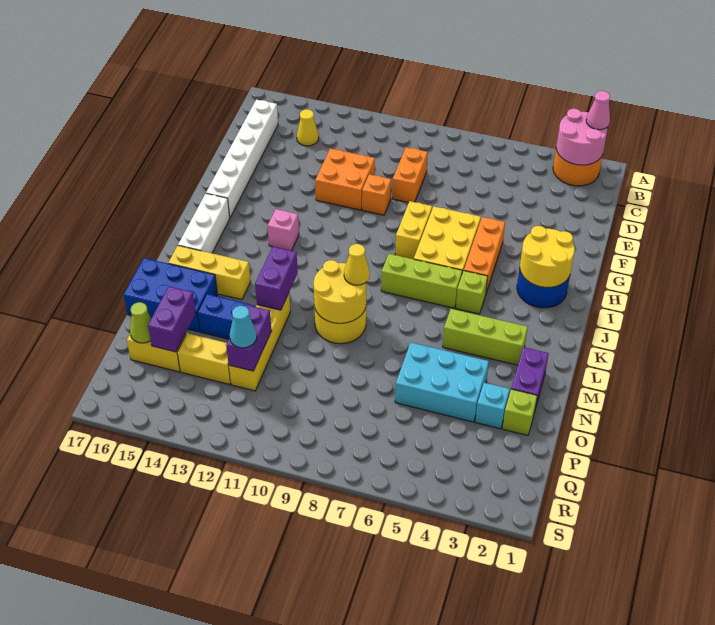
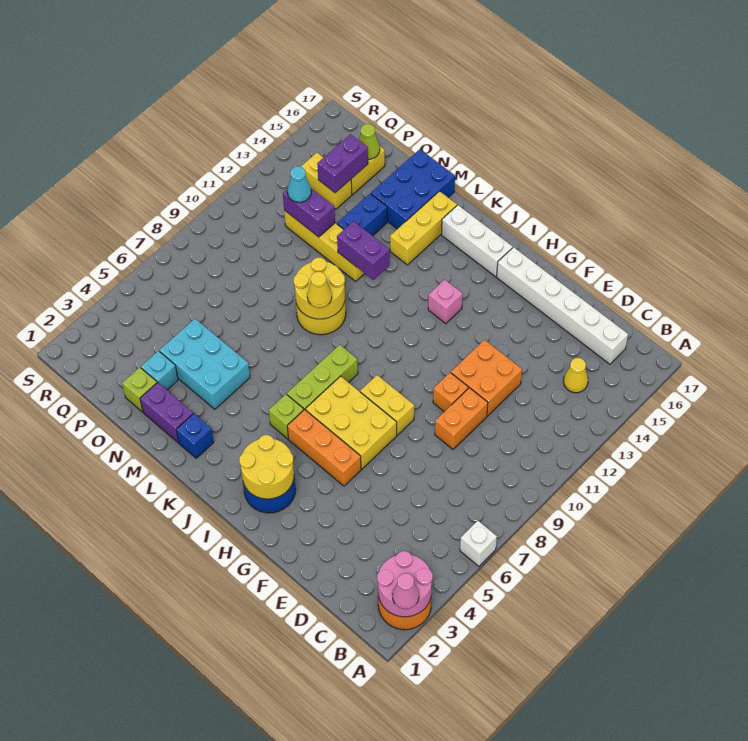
none -> white 1x1 brick [460,521,497,566]
orange 1x2 brick [392,147,428,203] -> orange 1x2 brick turned to [435,388,488,449]
none -> blue 1x1 brick [176,414,214,458]
lime 1x3 brick [443,309,528,365] -> none
cyan 2x3 brick [395,343,489,422] -> cyan 2x3 brick turned to [159,319,250,409]
purple 1x2 brick [148,286,196,352] -> purple 1x2 brick turned to [317,134,368,193]
yellow 1x2 brick [177,333,231,385] -> yellow 1x2 brick turned to [301,153,352,209]

